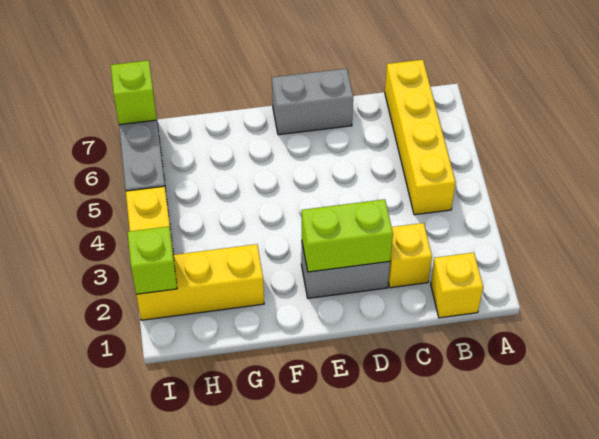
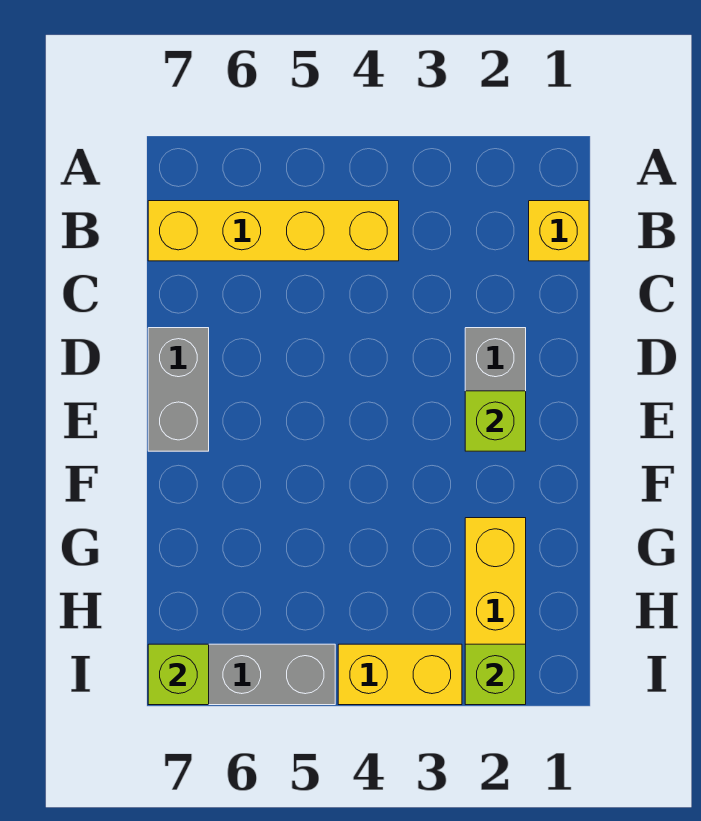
yellow 1x1 brick [388,223,432,288] -> none
lime 1x2 brick [302,199,393,272] -> lime 1x1 brick [465,391,526,451]

